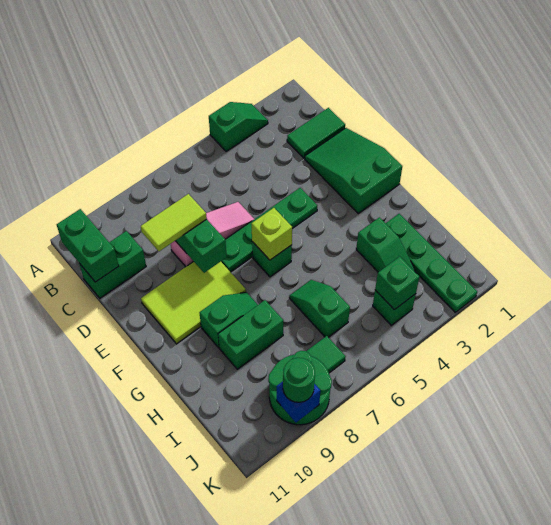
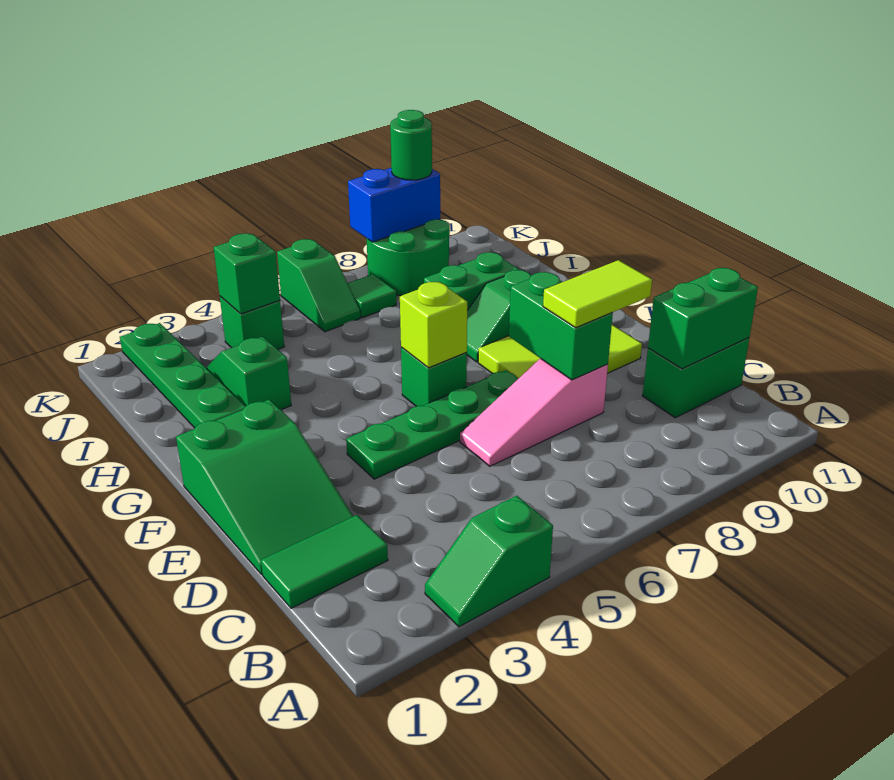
green 1x2 brick [57,209,119,282] -> green 1x2 brick turned to [648,268,758,369]
green 1x2 slope [289,280,350,337] -> green 1x2 slope moved to [277,239,360,332]
blue 1x1 brick [277,382,320,422] -> blue 1x2 brick [348,168,440,242]

